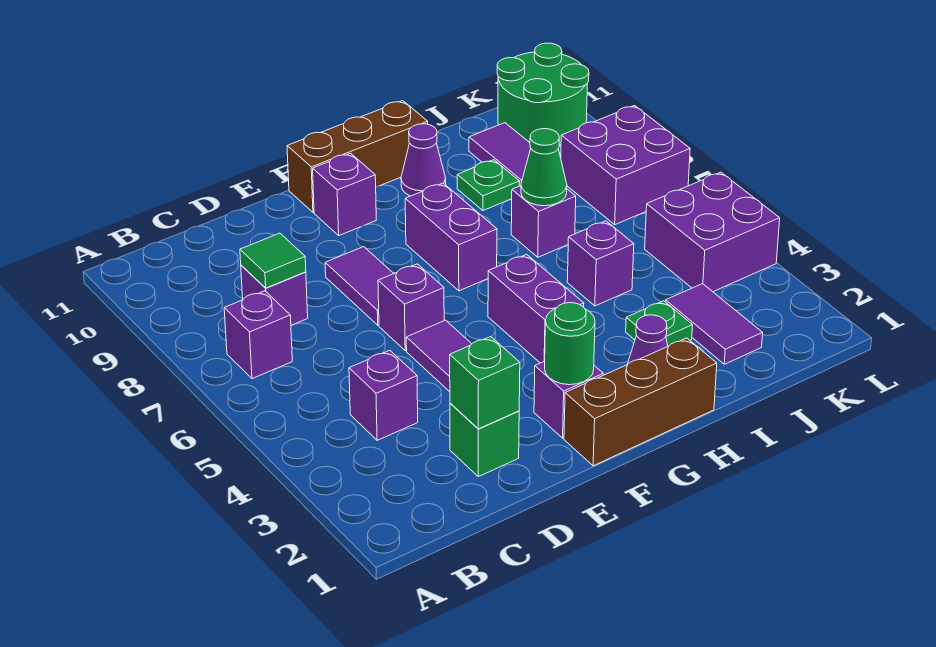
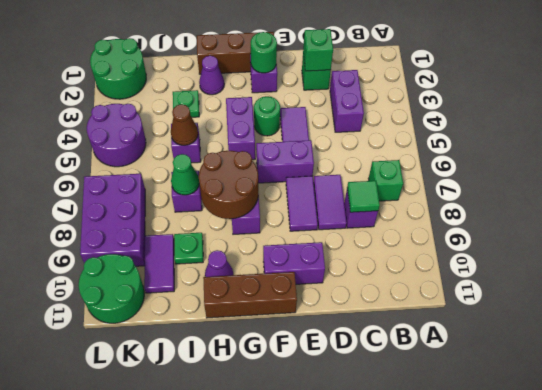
purple 1x1 brick [224,291,292,379] -> green 1x1 brick [369,160,403,201]
purple 1x1 brick [349,350,418,440] -> purple 1x2 brick [330,70,364,132]
purple 1x1 brick [378,264,444,351] -> purple 1x2 brick [256,140,314,183]
none -> green 1x1 round brick [254,96,280,136]
purple 1x1 brick [313,153,376,235] -> purple 1x2 brick [263,242,325,284]
none -> brown 2x2 round brick [199,151,258,219]
none -> brown 1x1 cone [171,104,198,145]
purple 1x2 tile [666,284,763,364] -> purple 1x2 tile moved to [314,175,347,230]
none -> green 2x2 round brick [90,38,146,99]
purple 2x2 brick [645,172,780,292] -> purple 2x2 round brick [87,104,146,167]
purple 2x2 brick [561,106,690,225] -> purple 2x3 brick [80,174,145,266]

